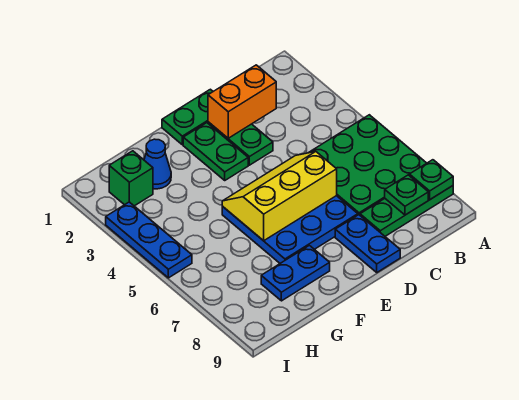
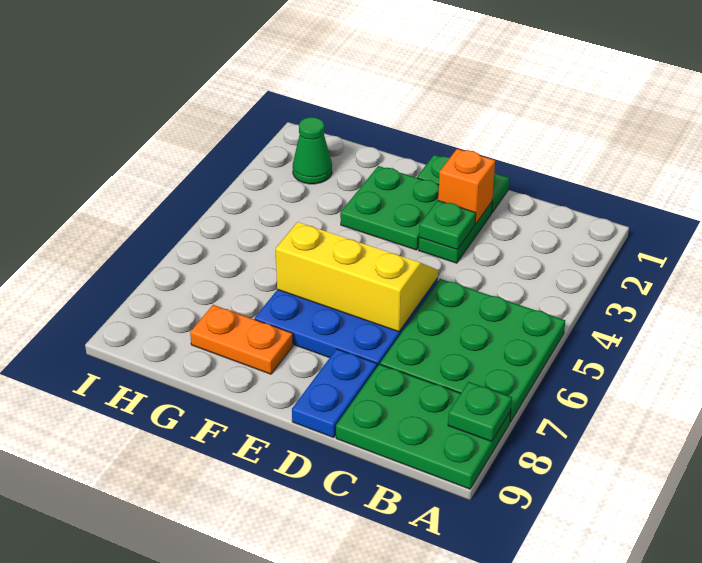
green 1x3 plate [360,186,453,236] -> green 2x3 plate [336,364,511,489]
green 1x1 plate [385,175,428,215] -> green 1x1 plate moved to [419,200,476,250]
orange 1x2 brick [208,65,276,138] -> orange 1x1 brick [438,149,495,224]
green 1x2 plate [183,123,248,180] -> green 2x2 plate [340,166,439,250]
blue 1x2 plate [261,246,330,301] -> orange 1x2 plate [190,305,293,374]
blue 1x1 cone [144,139,171,189] -> none
green 1x1 brick [109,151,153,206] -> green 1x1 cone [293,117,332,184]
blue 1x3 plate [106,202,192,278] -> none

